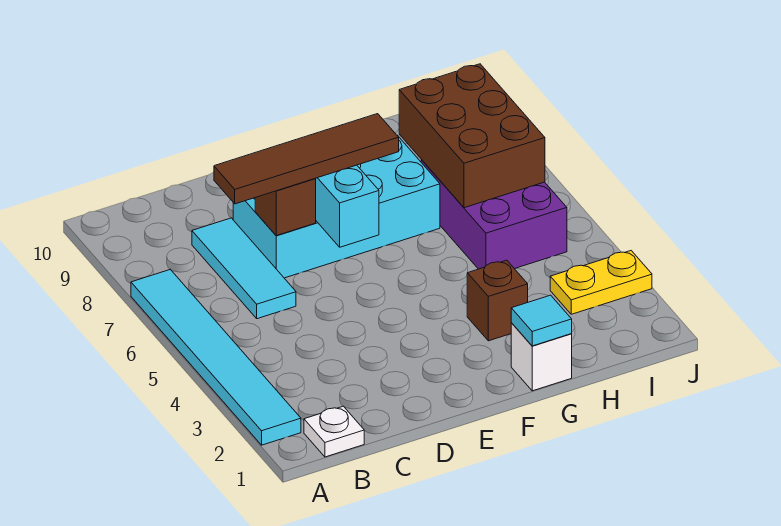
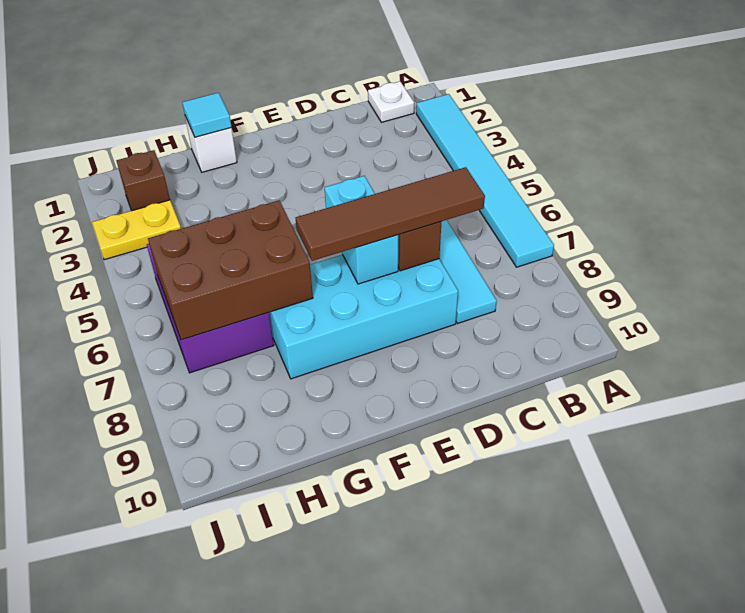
brown 1x1 brick [467,260,528,341] -> brown 1x1 brick moved to [117,150,170,211]
brown 2x3 brick [399,64,545,208] -> brown 2x3 brick turned to [148,200,313,340]

